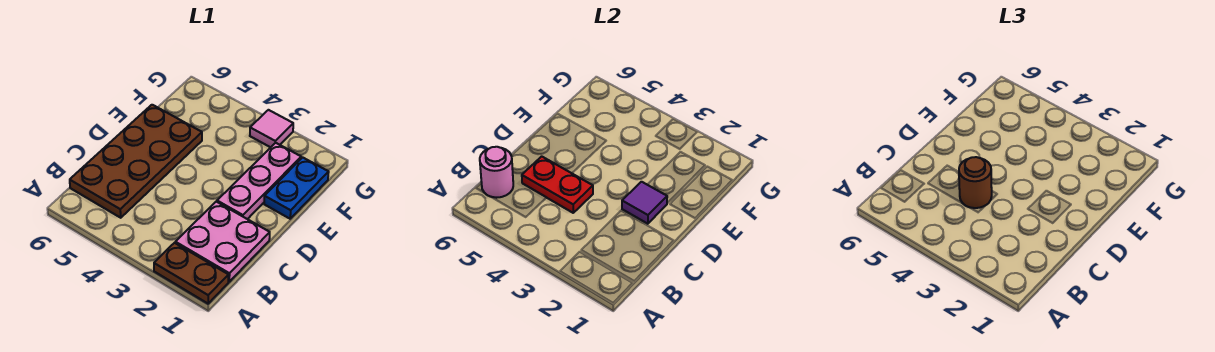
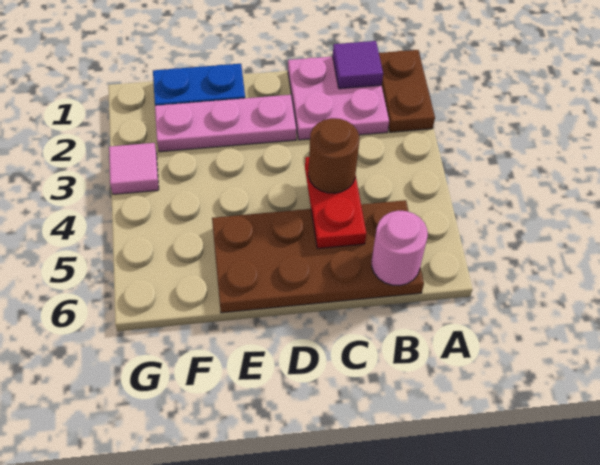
purple 1x1 tile [622,182,667,224] -> purple 1x1 tile moved to [333,41,383,89]

